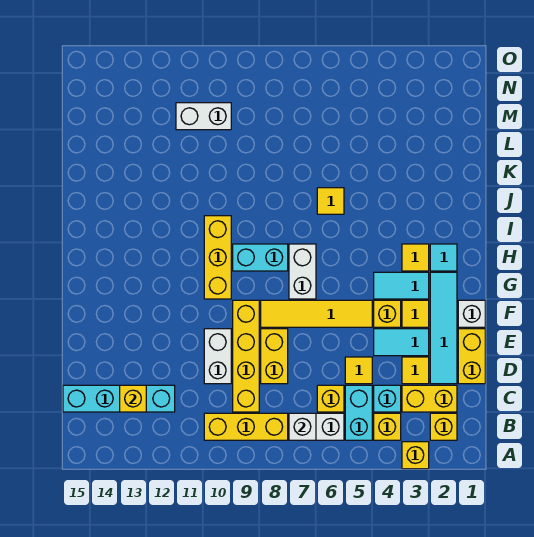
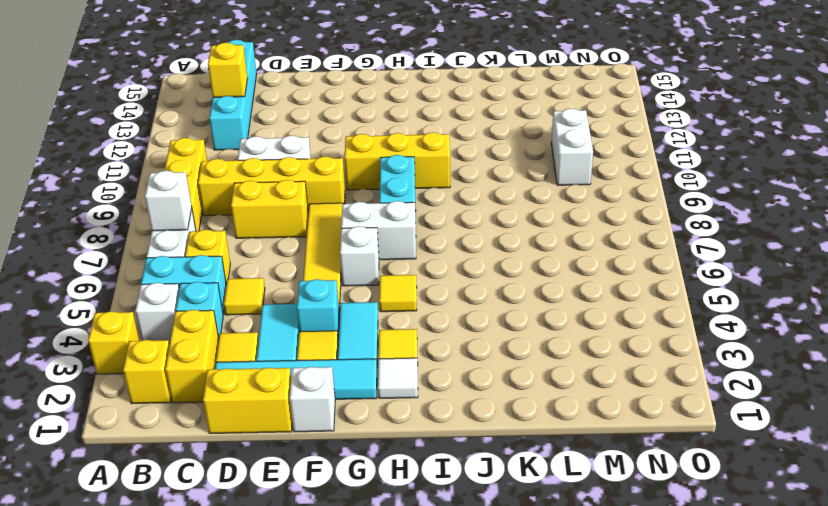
yellow 1x1 brick [374,413,401,440] -> white 1x1 brick [135,283,179,344]
yellow 1x1 brick [374,300,401,327] -> cyan 1x1 brick [297,279,339,335]
none -> white 1x1 brick [340,226,379,286]
cyan 1x1 tile [430,244,457,271] -> white 1x1 tile [378,358,418,398]
yellow 1x1 tile [317,188,344,214] -> yellow 1x1 tile moved to [379,275,417,312]

